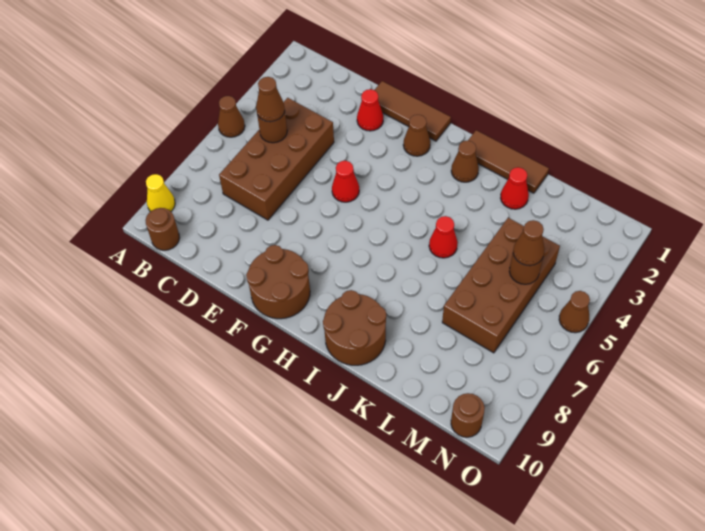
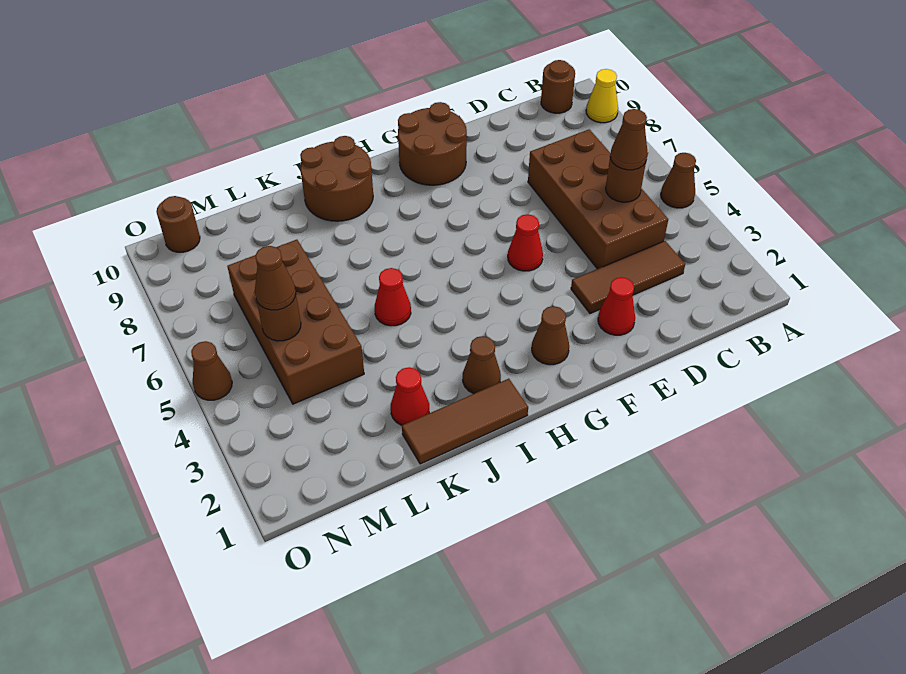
brown 1x3 tile [375,81,451,141] -> brown 1x3 tile moved to [571,241,685,313]

